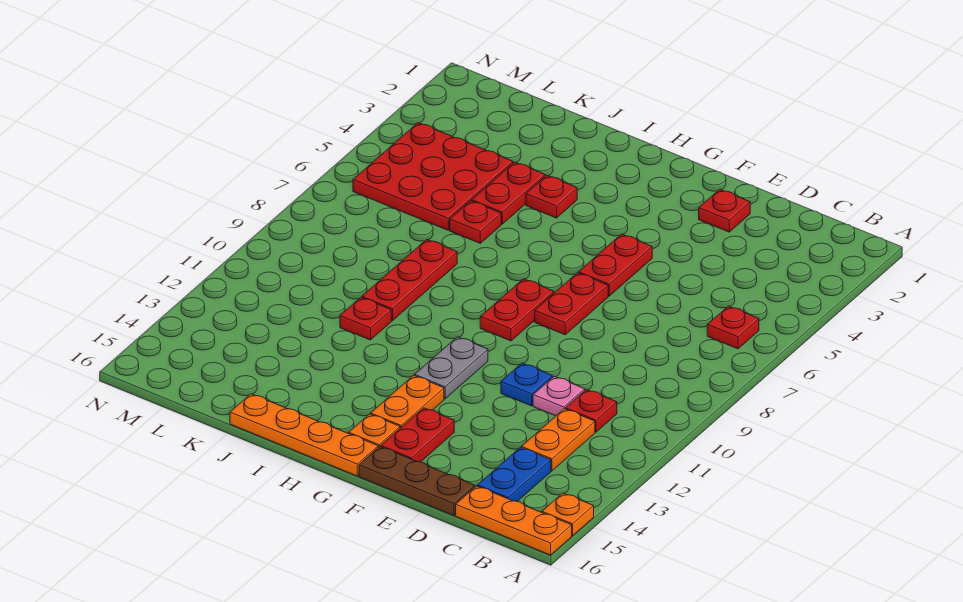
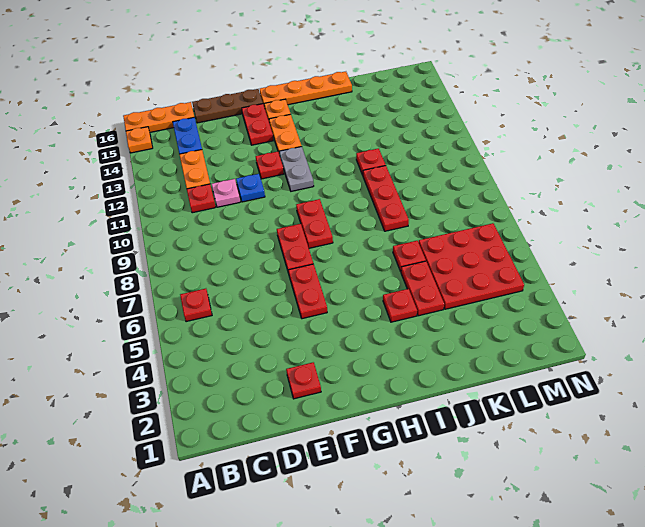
none -> red 1x1 plate [256,152,284,179]

